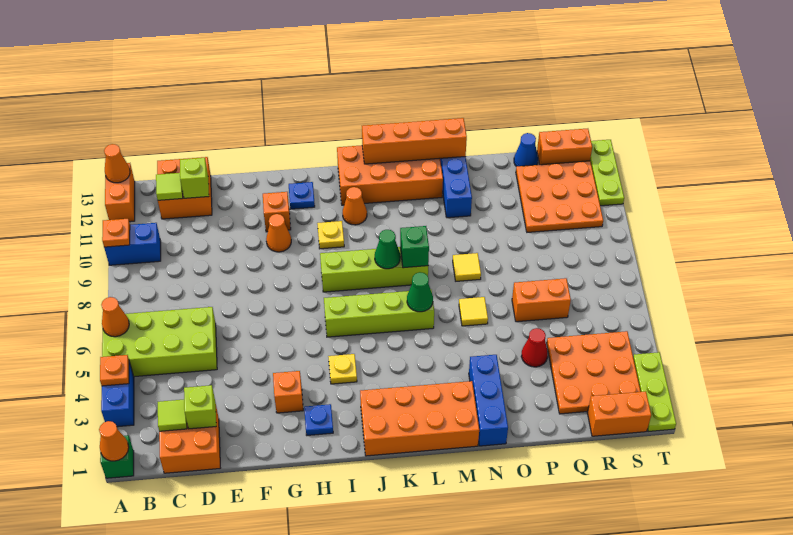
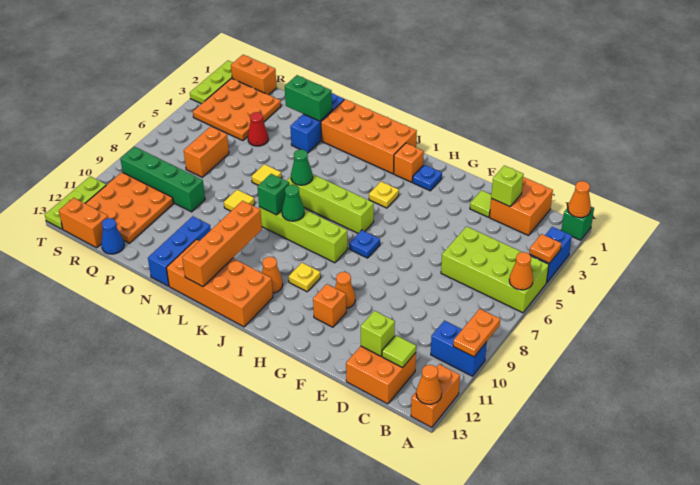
orange 1x1 plate [102,219,130,247] -> orange 1x2 plate [453,309,500,357]
lime 1x1 tile [158,400,187,431] -> lime 1x1 tile moved to [470,190,491,217]
orange 1x1 brick [273,371,303,413] -> orange 1x1 brick moved to [394,143,424,182]
blue 1x1 plate [289,182,315,209] -> blue 1x1 plate moved to [349,230,380,258]
orange 1x4 brick [362,118,467,164] -> orange 1x4 brick turned to [182,201,262,287]
none -> green 1x2 brick [285,75,332,121]
orange 1x2 brick [512,278,571,322] -> orange 1x2 brick turned to [184,126,229,177]
none -> green 1x4 brick [120,147,205,212]

